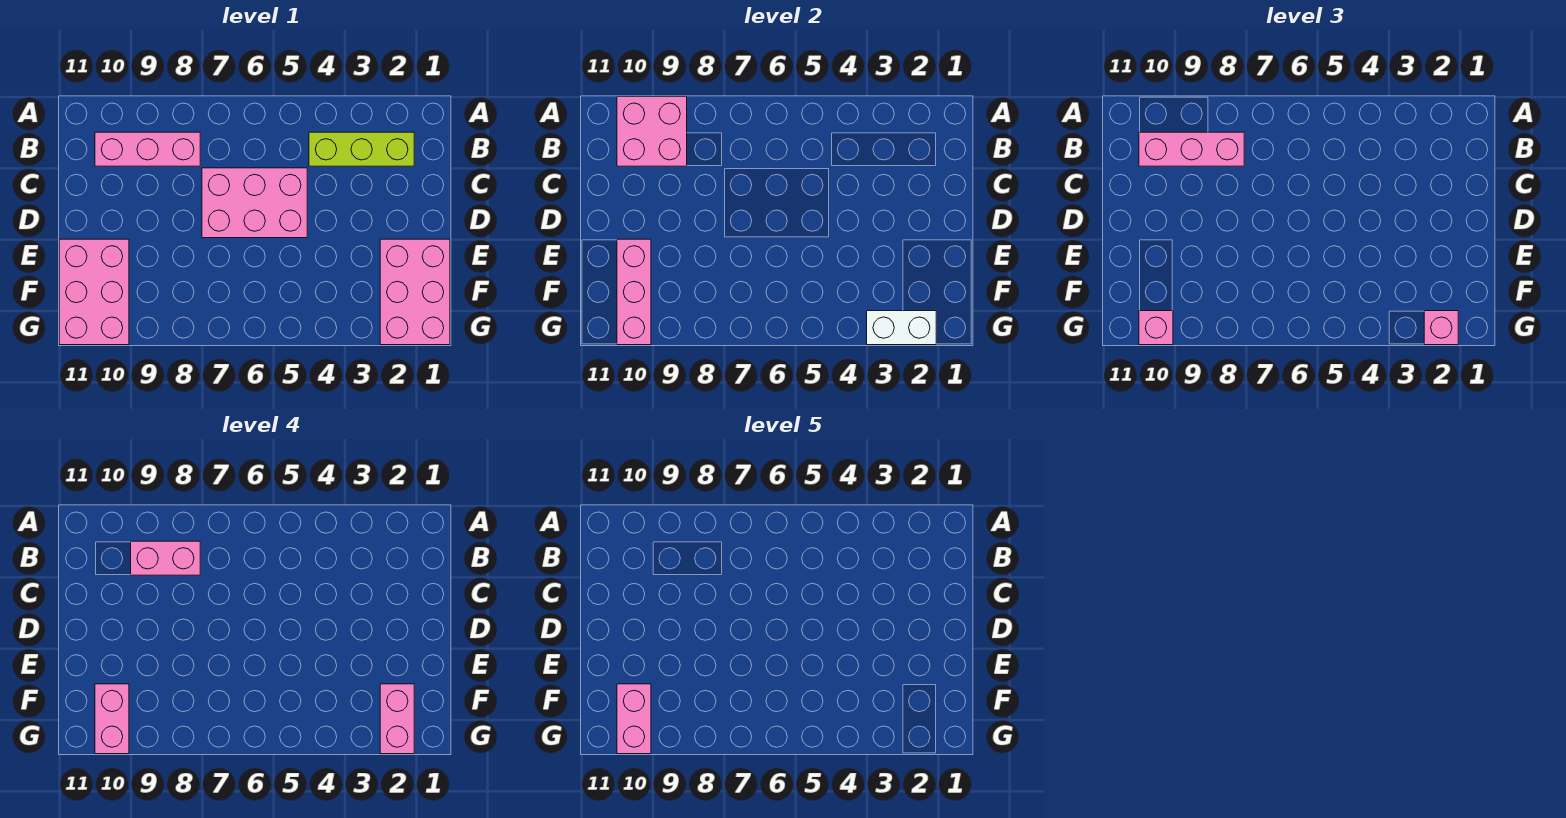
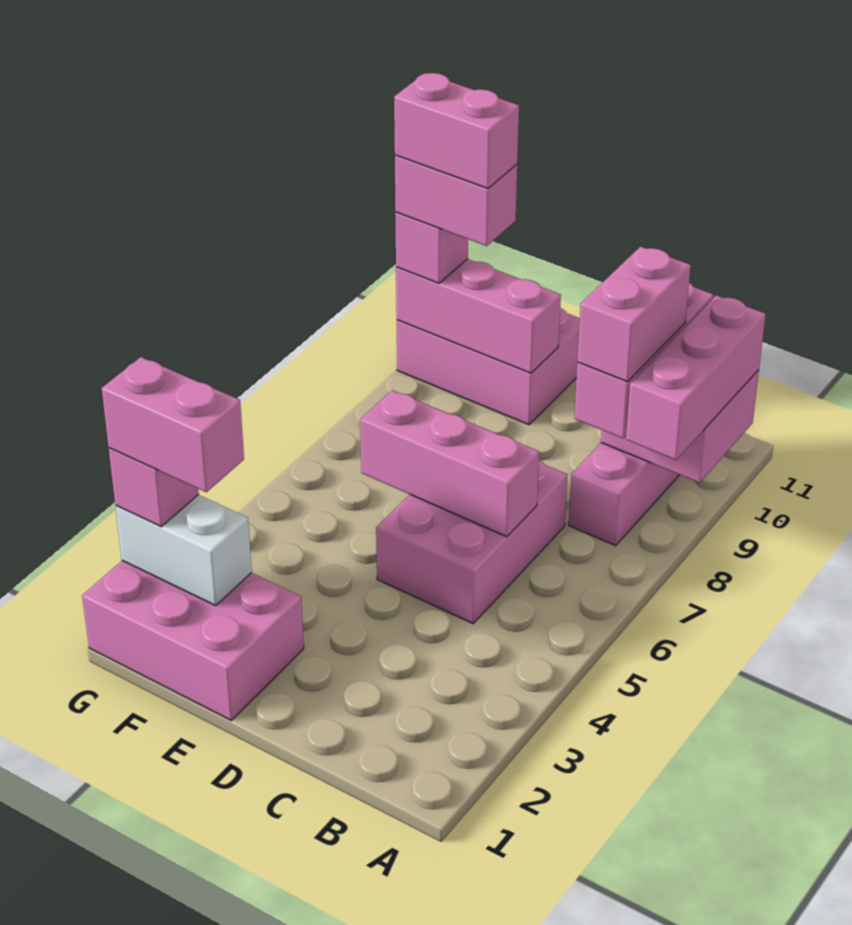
none -> pink 1x3 brick [626,295,766,460]
lime 1x3 brick [309,132,414,166] -> none
none -> pink 1x3 brick [360,390,539,537]
white 1x2 brick [867,311,936,345] -> white 1x2 brick turned to [115,495,252,605]

